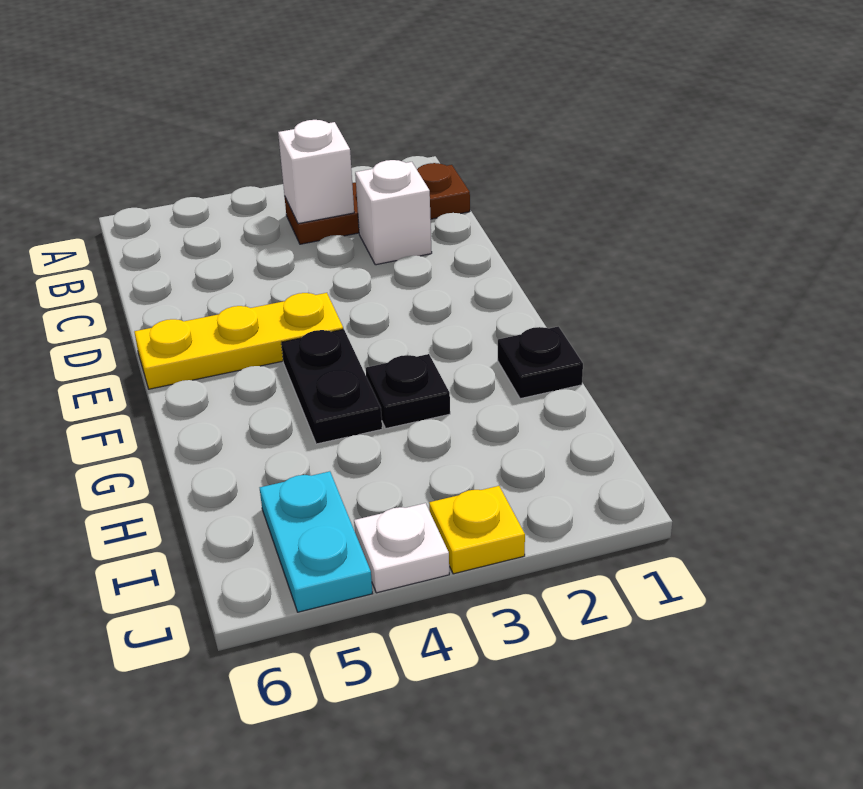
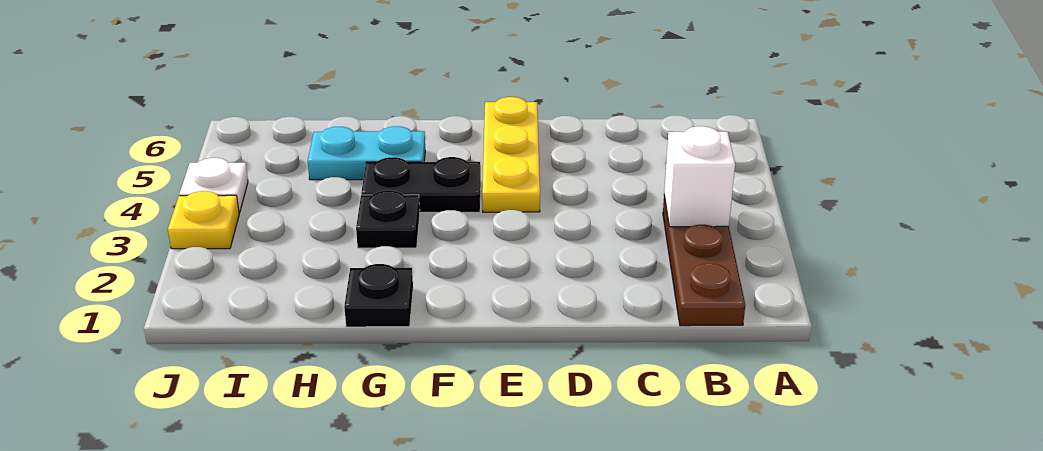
white 1x1 brick [355,160,432,265] -> none
cyan 1x2 plate [260,471,372,612] -> cyan 1x2 plate moved to [308,126,425,180]

